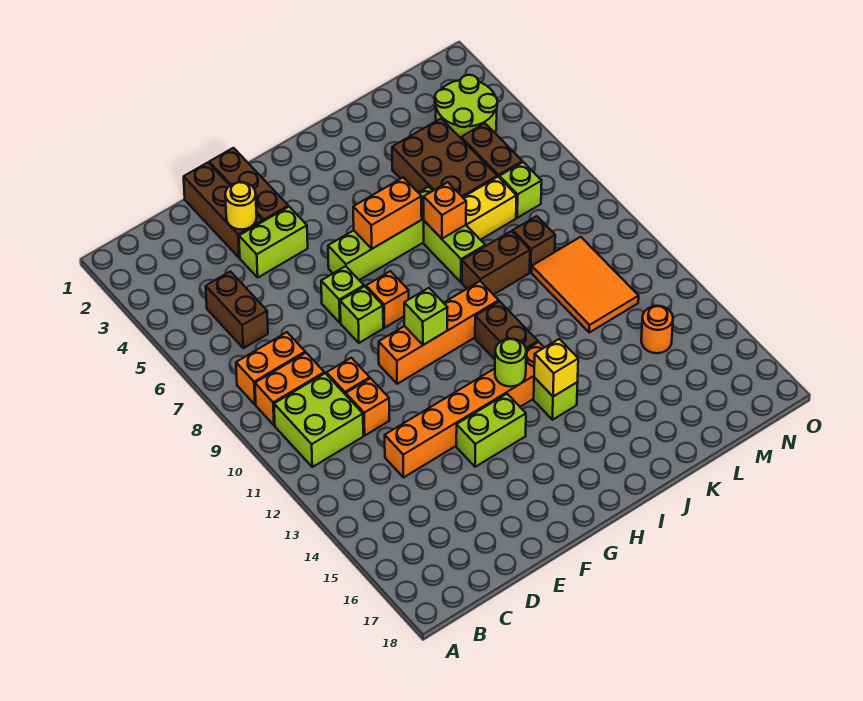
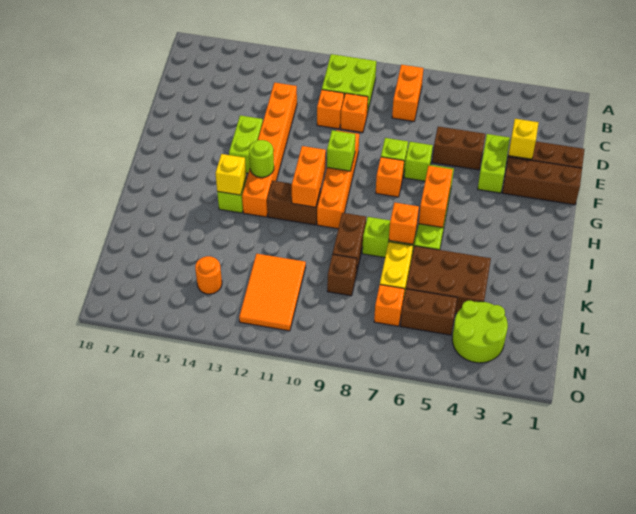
orange 1x2 brick [255,353,324,425] -> orange 1x2 brick moved to [292,146,326,207]
brown 1x2 brick [206,271,268,348] -> brown 1x2 brick moved to [432,126,485,170]
yellow 1x1 round brick [225,182,257,230] -> yellow 1x1 brick [508,119,539,159]
orange 2x3 tile [532,237,639,332] -> orange 2x3 tile turned to [239,254,306,331]
lime 1x1 brick [499,162,542,218] -> orange 1x1 brick [374,285,404,326]

